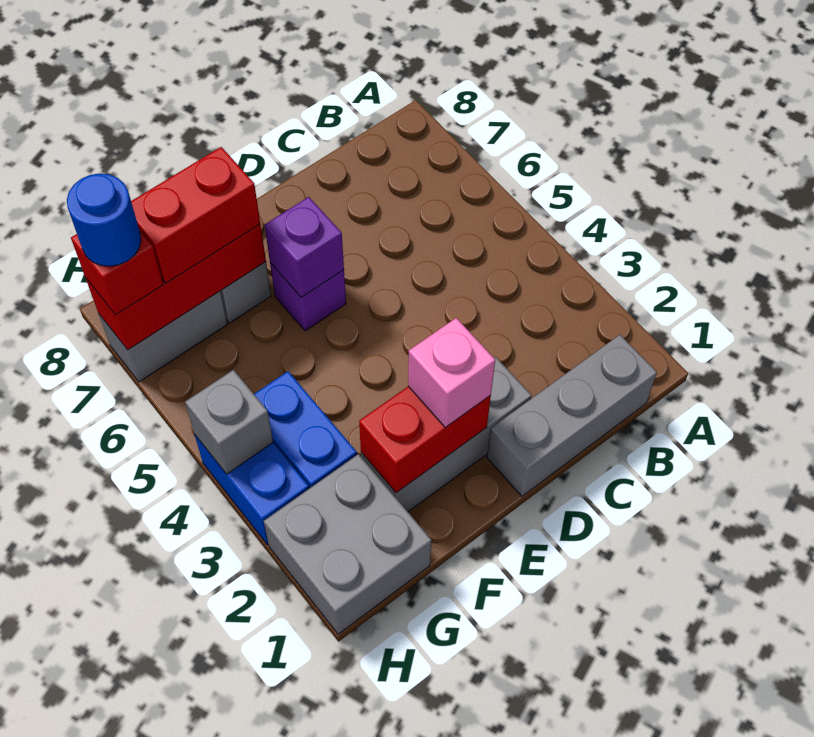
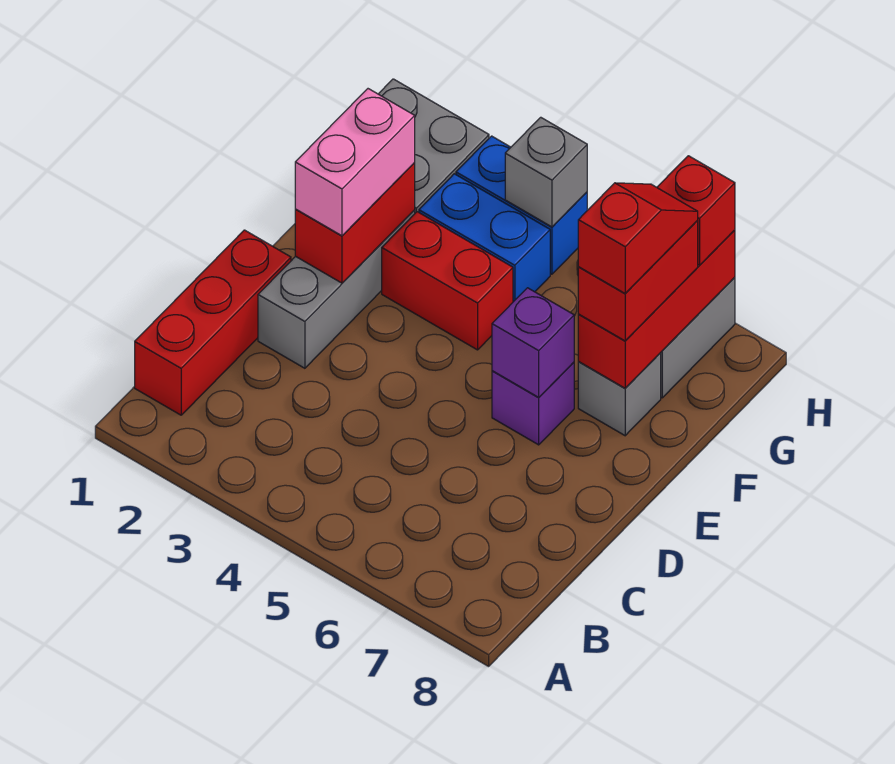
grey 1x3 brick [487,335,657,496] -> red 1x3 brick [135,230,291,415]
pink 1x1 brick [408,318,495,427] -> pink 1x2 brick [295,89,415,236]
none -> red 1x2 brick [382,212,513,350]
none -> red 1x2 slope [578,183,698,293]
blue 1x1 round brick [67,173,141,266] -> none

